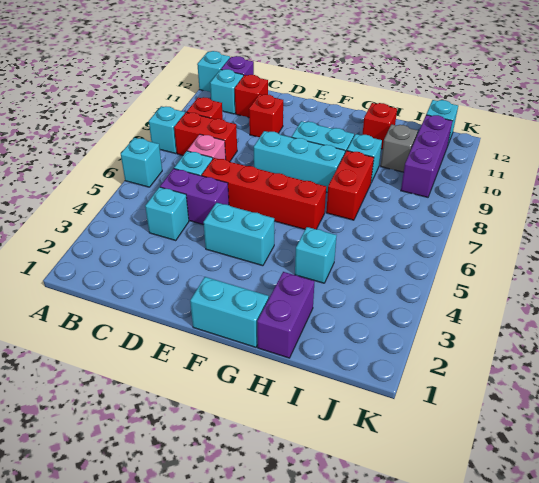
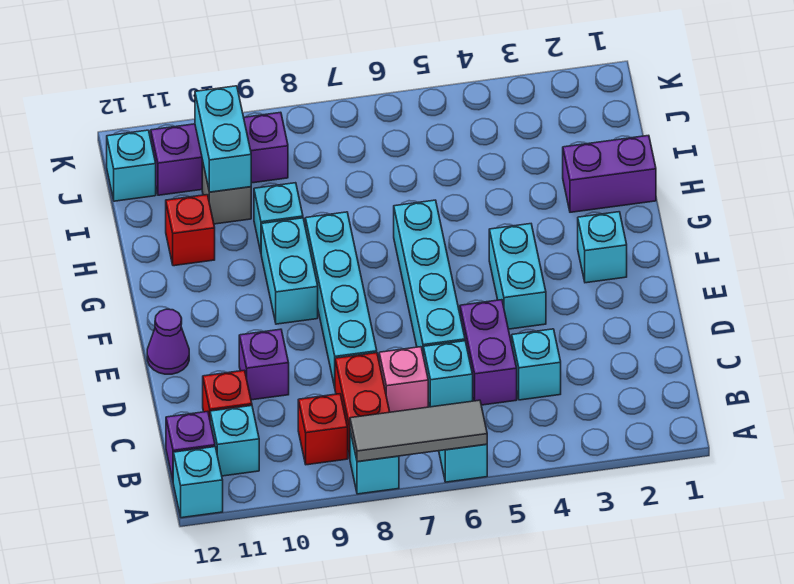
none -> grey 1x3 tile [350,400,487,462]
red 1x4 brick [202,158,326,229] -> cyan 1x4 brick [394,200,465,352]
red 1x1 brick [249,94,283,137] -> purple 1x1 brick [239,329,289,400]
cyan 1x3 brick [254,131,345,192] -> cyan 1x4 brick [305,212,377,387]
none -> purple 1x1 cone [147,309,189,374]
cyan 1x2 brick [190,277,269,347] -> cyan 1x2 brick moved to [195,86,251,192]
cyan 1x1 brick [295,227,337,283] -> cyan 1x1 brick moved to [578,212,627,283]
red 1x2 brick [326,151,374,220] -> none

